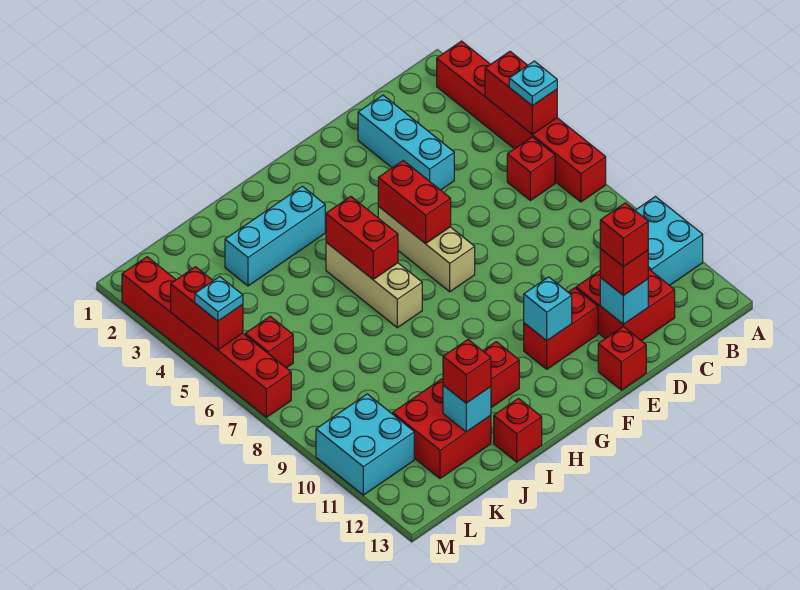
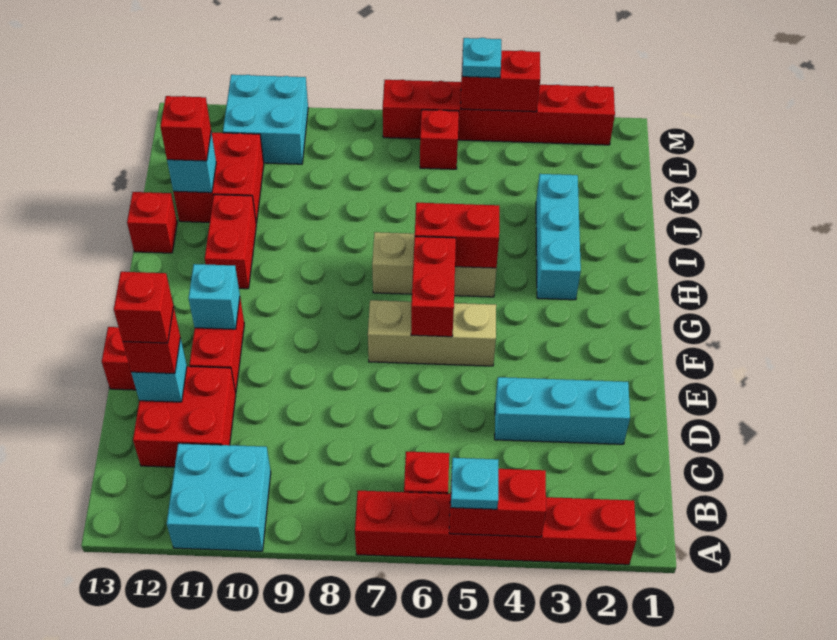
red 1x2 brick [378,161,451,244] -> red 1x2 brick turned to [411,237,456,337]

